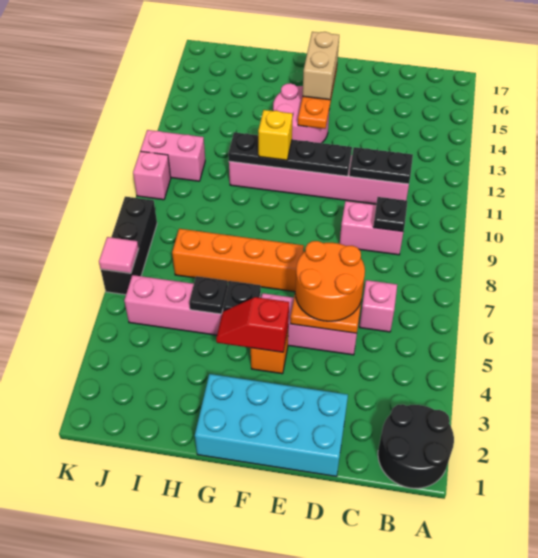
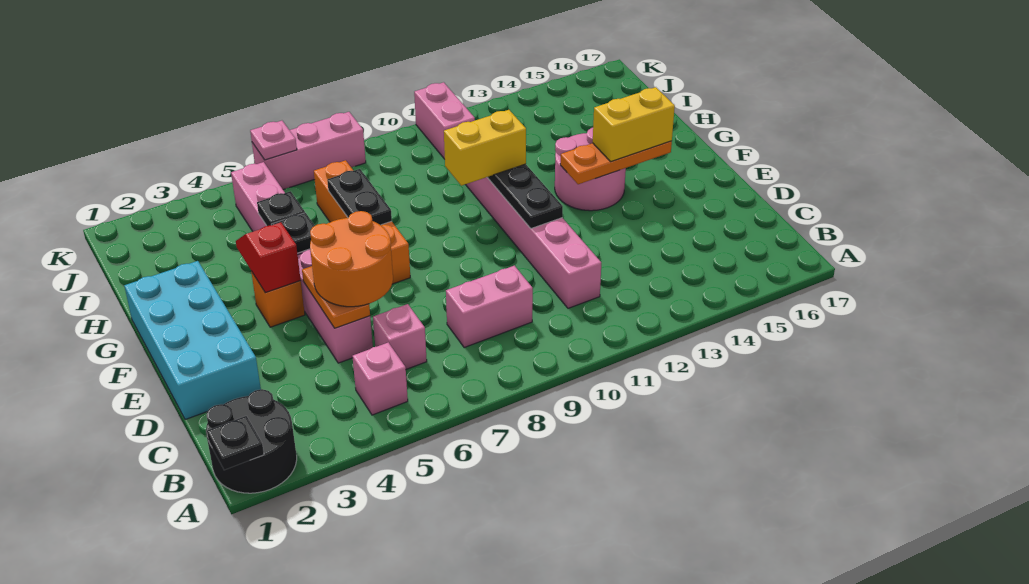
pink 1x2 brick [340,201,403,255] -> pink 1x2 brick turned to [446,266,533,347]
black 1x1 plate [373,197,408,232] -> black 1x1 plate moved to [207,416,264,470]
black 1x2 plate [349,147,413,184] -> black 1x2 plate moved to [327,169,392,225]
tan 1x2 brick [303,32,339,100] -> yellow 1x2 brick [593,87,675,162]
yellow 1x1 brick [258,110,293,160] -> yellow 1x2 brick [444,110,526,186]
black 1x3 brick [101,197,157,295] -> pink 1x3 brick [252,112,366,190]
pink 1x1 tile [99,237,139,273] -> pink 1x1 plate [250,121,297,160]
pink 1x1 brick [133,151,171,200] -> pink 1x1 brick moved to [352,342,408,415]

